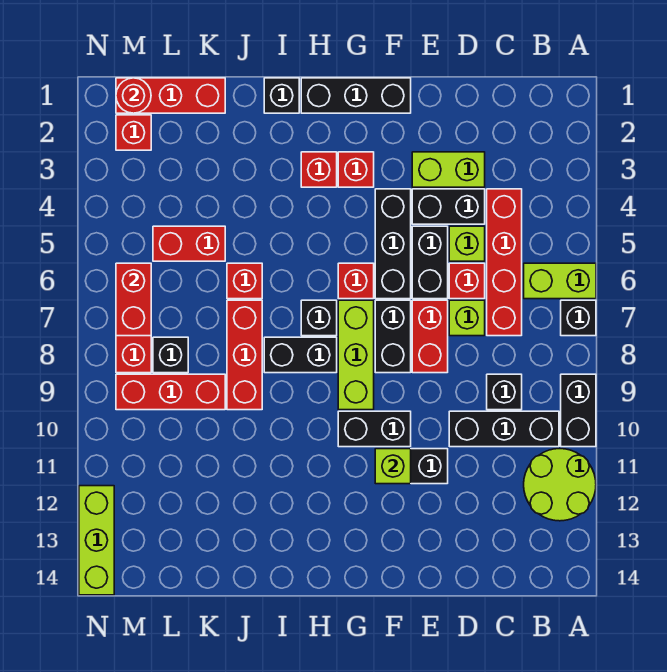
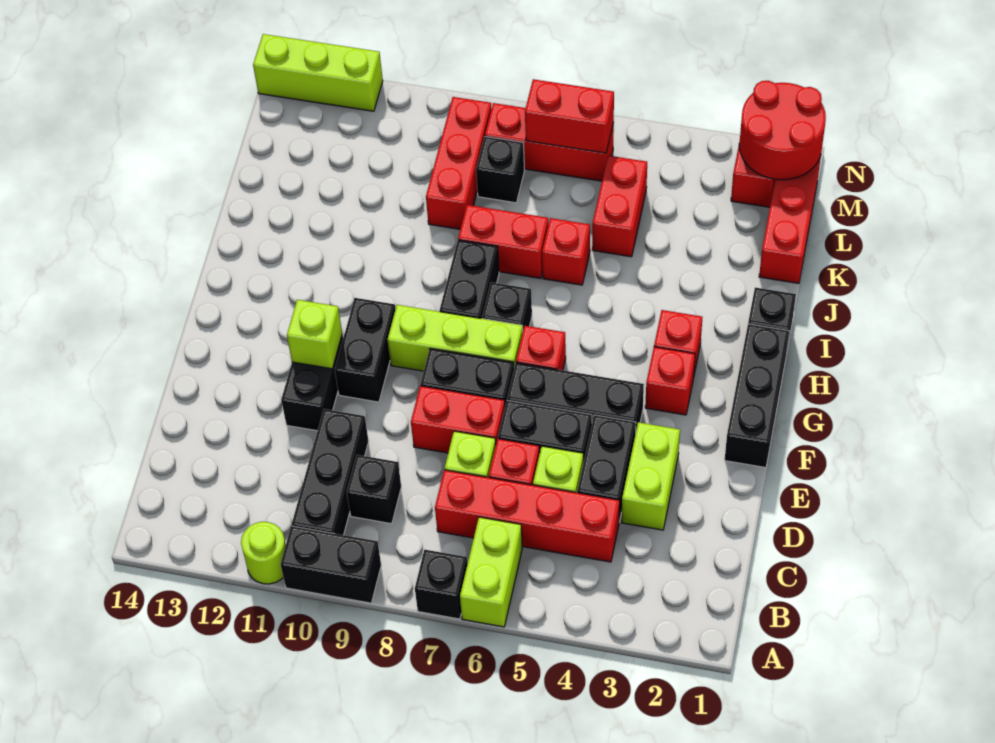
lime 2x2 round brick [524,449,596,521] -> lime 1x1 round brick [241,522,286,584]
red 1x3 brick [227,300,262,410] -> red 1x2 brick [458,205,548,278]
red 1x1 round brick [116,78,151,113] -> red 2x2 round brick [739,81,826,180]

